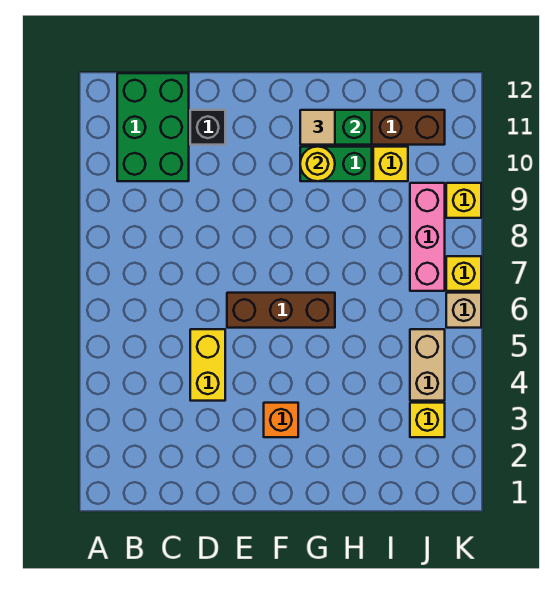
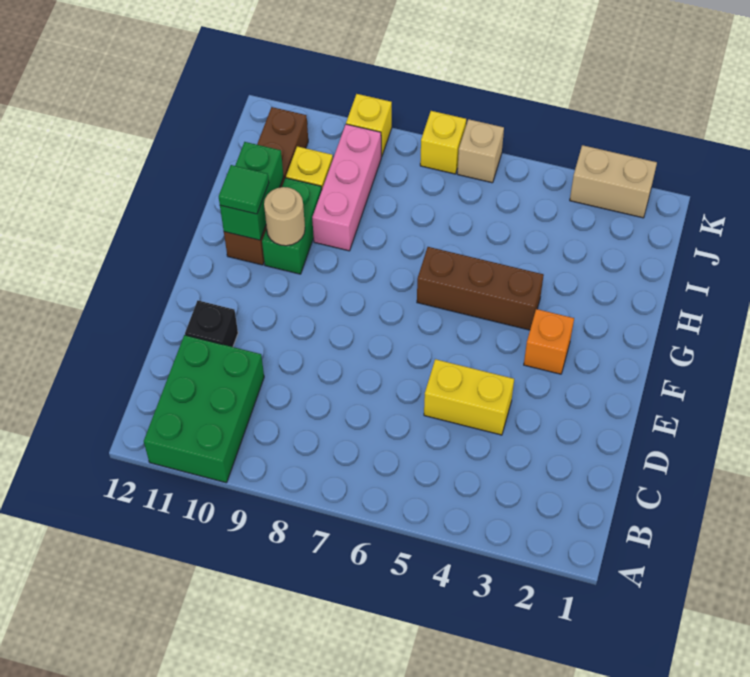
green 2x3 brick [117,73,189,181] -> green 2x3 brick turned to [144,335,264,483]
brown 1x3 brick [227,293,335,328] -> brown 1x3 brick turned to [417,247,544,330]
yellow 1x1 round brick [300,147,335,181] -> tan 1x1 round brick [264,187,305,246]
tan 1x1 tile [300,110,335,145] -> green 1x1 tile [219,165,269,214]
yellow 1x1 brick [410,403,445,437] -> none
tan 1x2 brick [410,329,445,401] -> tan 1x2 brick moved to [570,145,657,218]
pink 1x3 brick [410,183,445,291] -> pink 1x3 brick turned to [312,124,381,251]

